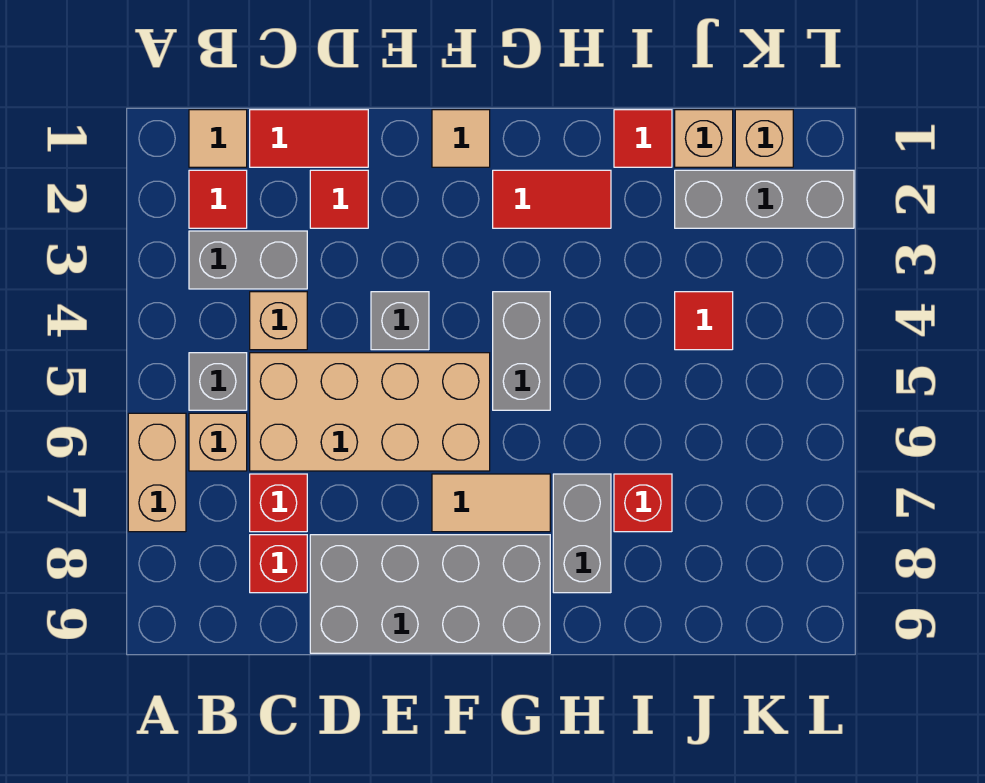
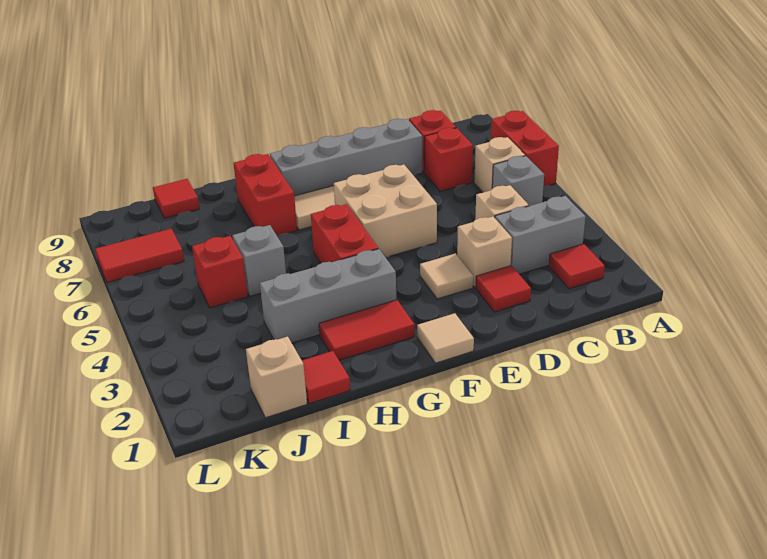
tan 1x2 brick [128,413,186,532] -> red 1x2 brick [491,111,559,187]
tan 1x1 tile [189,110,247,167] -> tan 1x1 tile moved to [420,254,473,299]
red 1x2 tile [250,110,368,167] -> red 1x2 tile moved to [95,229,184,282]
tan 2x4 brick [250,353,490,471] -> tan 2x2 brick [334,165,437,257]
grey 2x4 brick [310,535,550,653] -> grey 1x4 brick [270,119,422,196]
grey 1x1 brick [371,292,429,350] -> grey 1x1 brick moved to [232,225,286,296]
grey 1x2 brick [493,292,550,410] -> red 1x2 brick [311,204,378,263]
grey 1x2 brick [553,474,611,593] -> red 1x2 brick [234,154,297,236]
red 1x1 brick [614,474,672,532] -> red 1x1 brick moved to [192,236,248,308]
grey 1x3 brick [675,170,854,228] -> grey 1x3 brick moved to [260,249,396,343]
red 1x1 tile [675,292,733,350] -> red 1x1 tile moved to [153,179,199,218]
tan 1x1 brick [735,110,793,167] -> tan 1x1 brick moved to [457,216,512,287]

